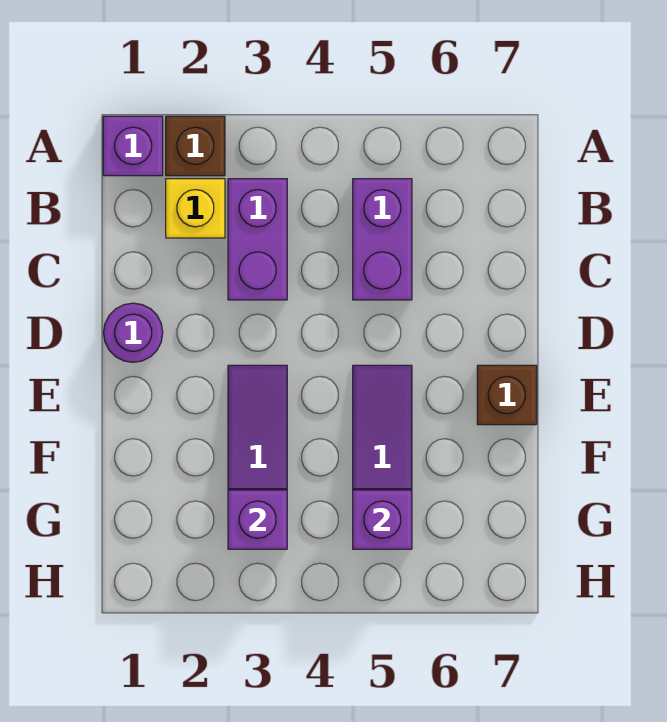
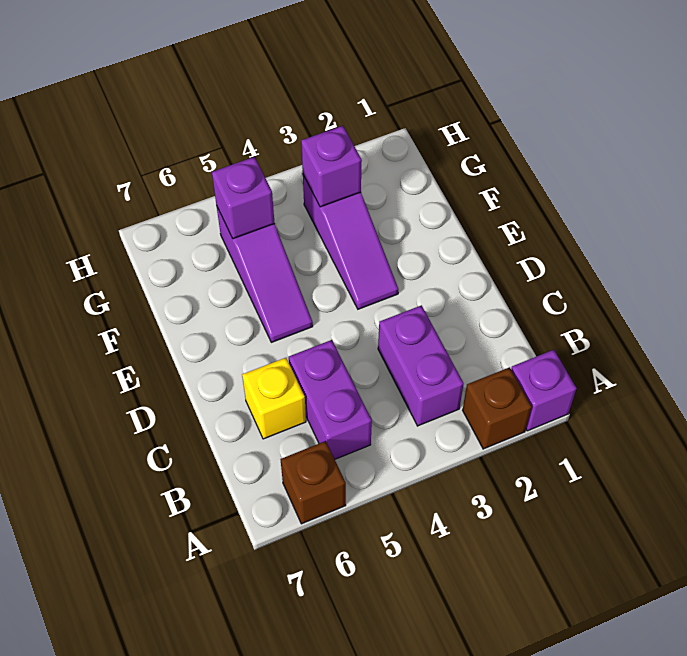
yellow 1x1 brick [166,179,225,238] -> yellow 1x1 brick moved to [242,358,306,439]
purple 1x1 round brick [104,303,163,362] -> none
brown 1x1 brick [477,365,537,425] -> brown 1x1 brick moved to [281,441,346,524]

